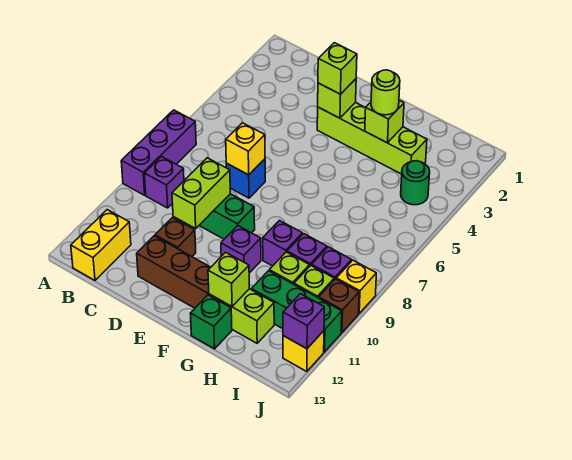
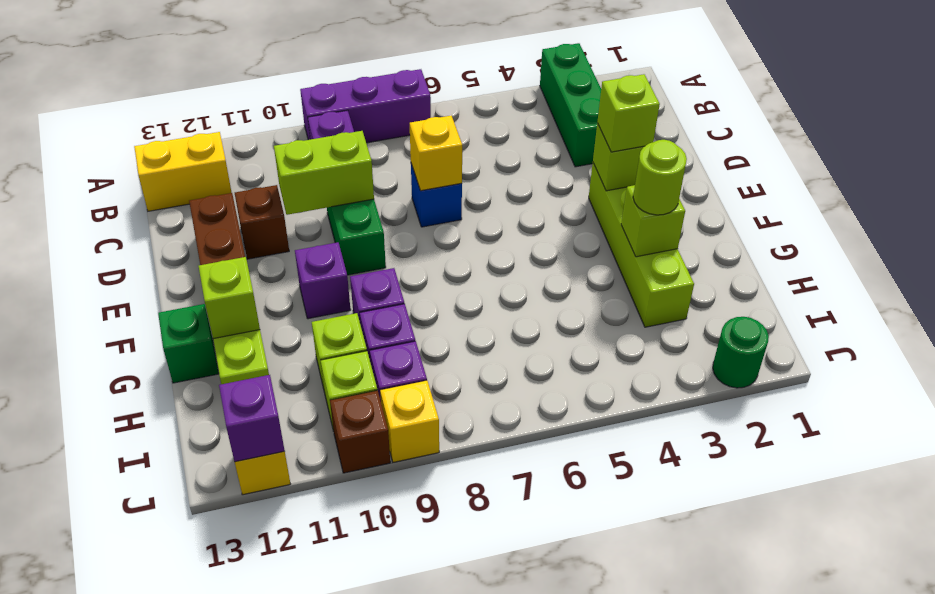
green 1x3 brick [252,271,342,352] -> green 1x3 brick moved to [540,43,601,167]
green 1x1 round brick [401,161,430,205] -> green 1x1 round brick moved to [713,317,769,388]

